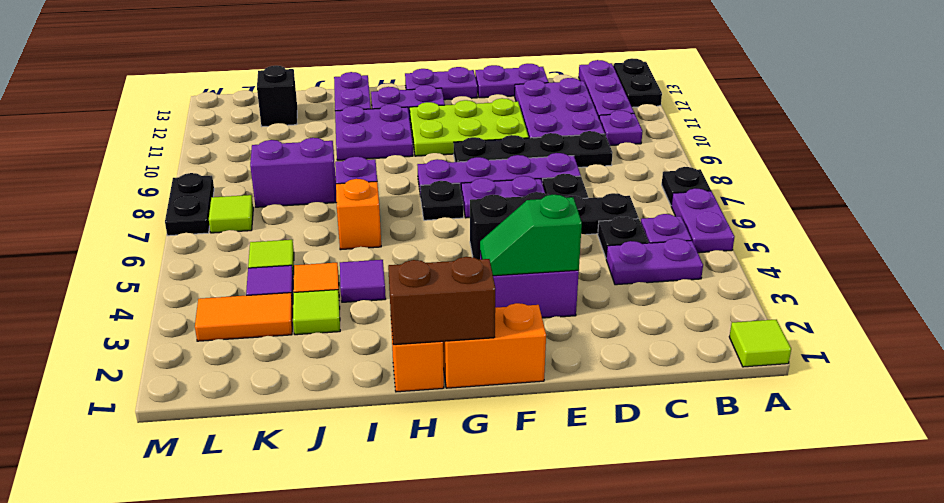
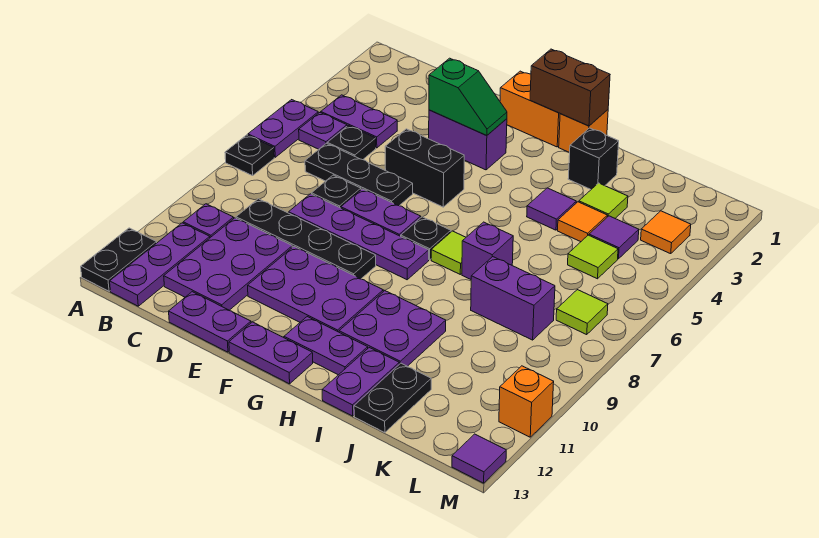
lime 1x1 tile [729,320,791,367] -> lime 1x1 tile moved to [431,231,466,274]
lime 2x3 plate [410,98,529,156] -> purple 2x3 plate [248,247,383,332]
orange 1x1 brick [336,179,381,250] -> orange 1x1 brick moved to [499,366,554,437]
orange 1x2 tile [195,293,293,341] -> orange 1x1 tile [641,211,691,254]
black 1x1 brick [257,66,297,126] -> black 1x1 brick moved to [568,128,619,189]
black 1x2 plate [165,173,214,236] -> black 1x2 plate moved to [354,363,431,433]
none -> purple 1x1 tile [452,434,506,483]

